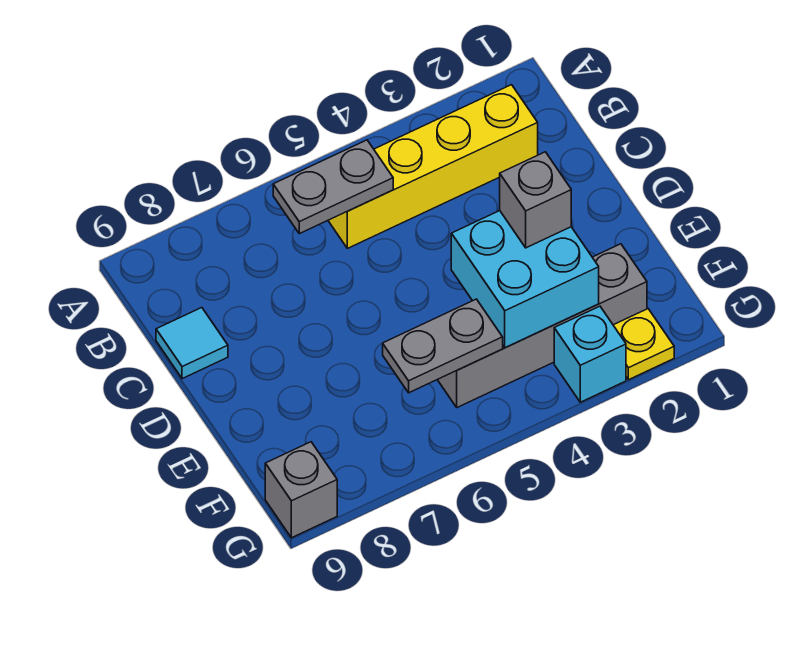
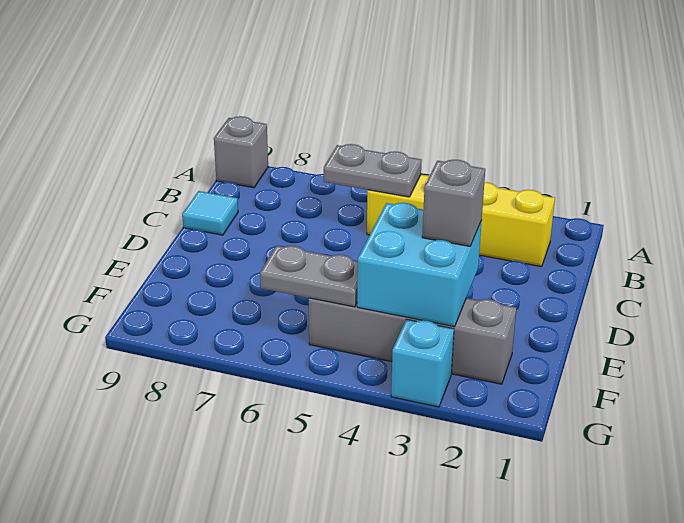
yellow 1x1 plate [613,309,674,380] -> none
grey 1x1 brick [265,442,337,538] -> grey 1x1 brick moved to [214,116,268,188]

